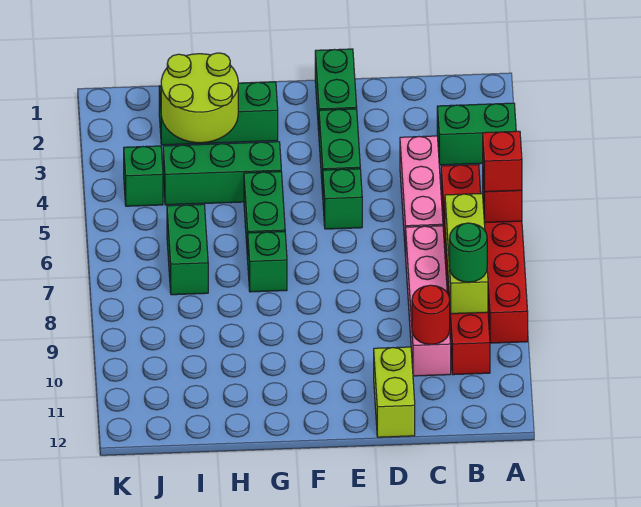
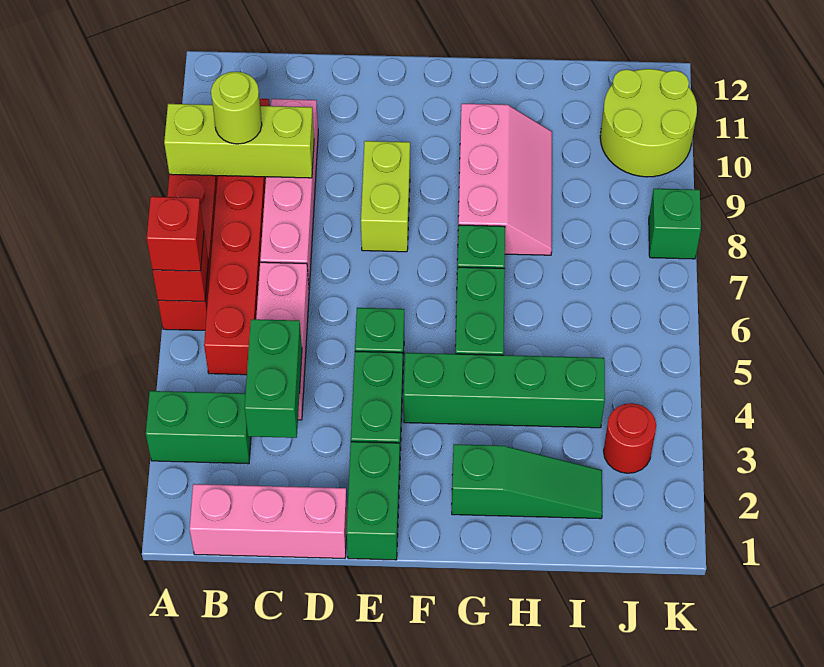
none -> pink 1x3 brick [189,484,347,558]
lime 1x3 brick [445,193,488,314] -> lime 1x3 brick turned to [164,104,314,178]
green 1x1 round brick [450,223,487,282] -> lime 1x1 round brick [211,71,262,144]
red 1x1 round brick [412,285,450,344] -> red 1x1 round brick moved to [604,403,656,473]
lime 1x2 brick [374,347,415,437] -> lime 1x2 brick moved to [361,141,410,252]
green 1x3 brick [159,82,278,145] -> green 1x3 slope [452,444,602,519]
green 1x3 brick [163,142,281,205] -> green 1x4 brick [404,353,605,428]
none -> pink 2x3 slope [458,104,552,255]
lime 2x2 round brick [161,53,238,143] -> lime 2x2 round brick moved to [600,69,697,177]
green 1x2 brick [167,204,208,295] -> green 1x2 brick moved to [244,319,302,438]
green 1x1 brick [124,146,163,206] -> green 1x1 brick moved to [649,189,701,259]

